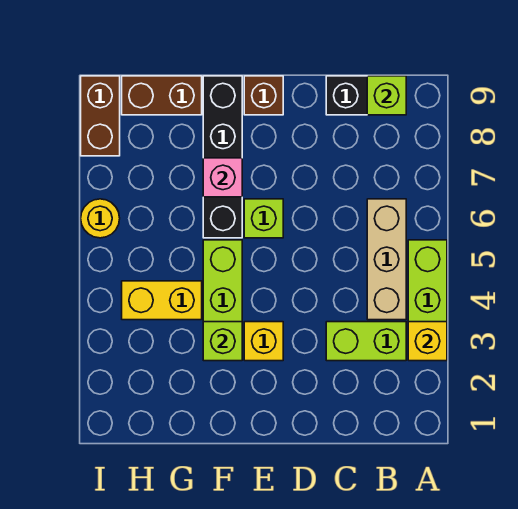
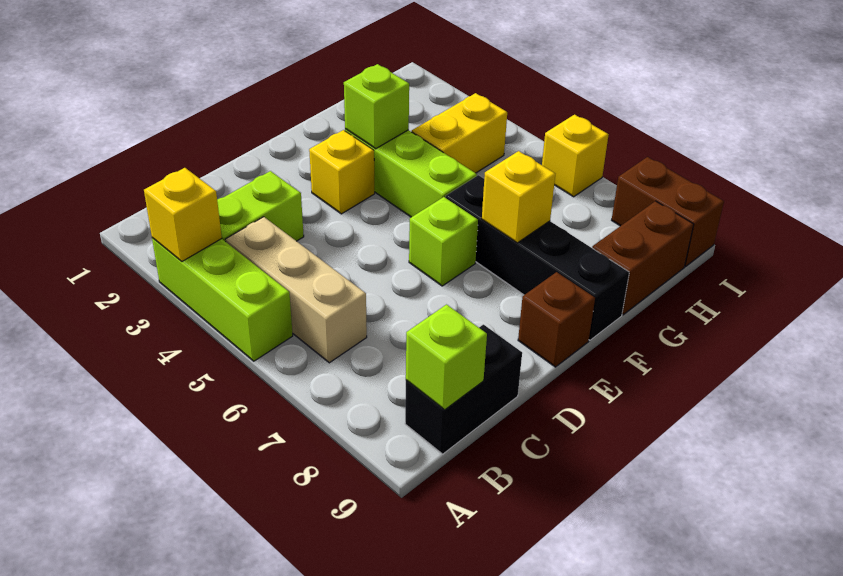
pink 1x1 brick [203,158,242,197] -> yellow 1x1 brick [482,151,555,243]
yellow 1x1 round brick [81,199,120,238] -> yellow 1x1 brick [542,115,609,197]

